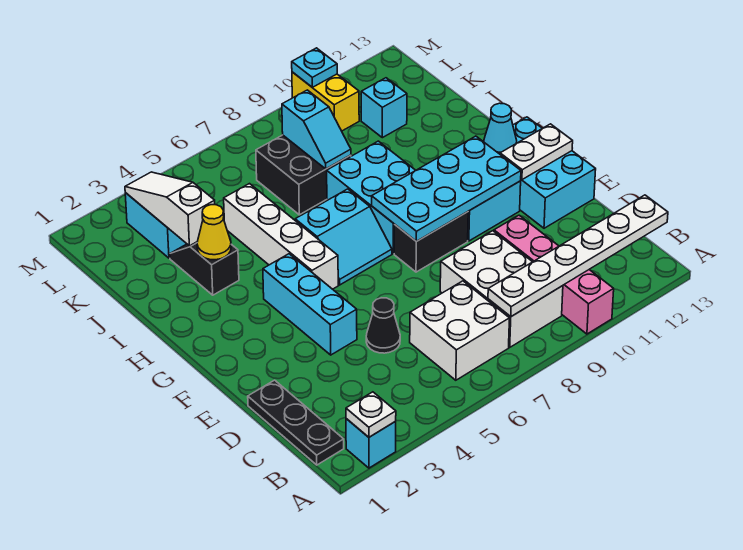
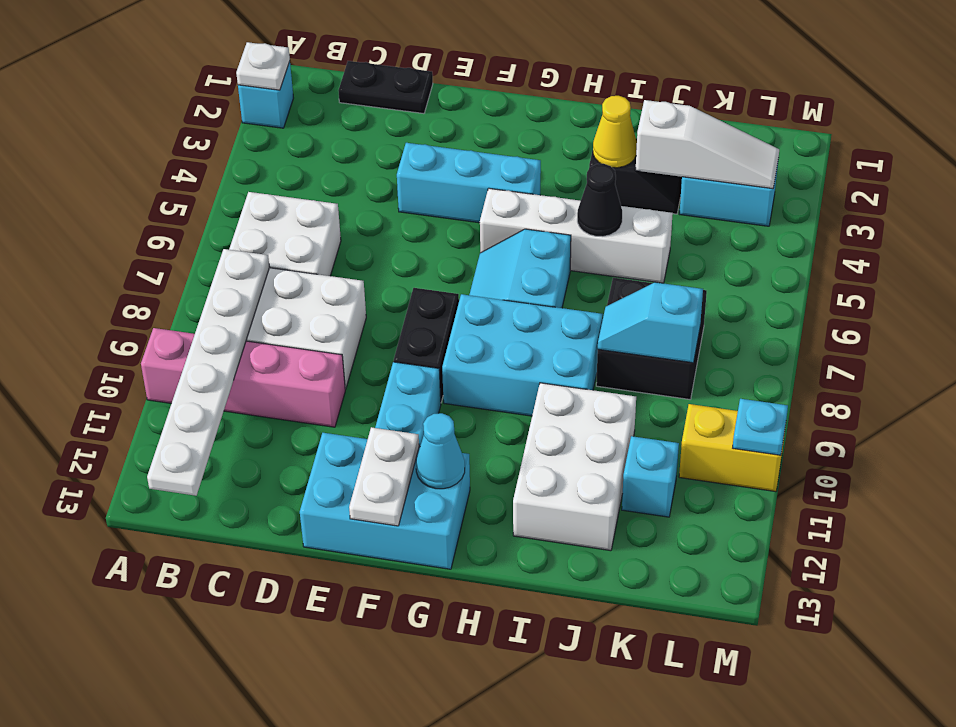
black 1x3 plate [248,380,344,465] -> black 1x2 plate [338,61,433,114]
black 1x1 cone [366,298,400,353] -> black 1x1 cone moved to [577,164,622,237]
cyan 2x4 plate [372,136,521,241] -> none
none -> white 2x3 brick [513,383,636,551]

